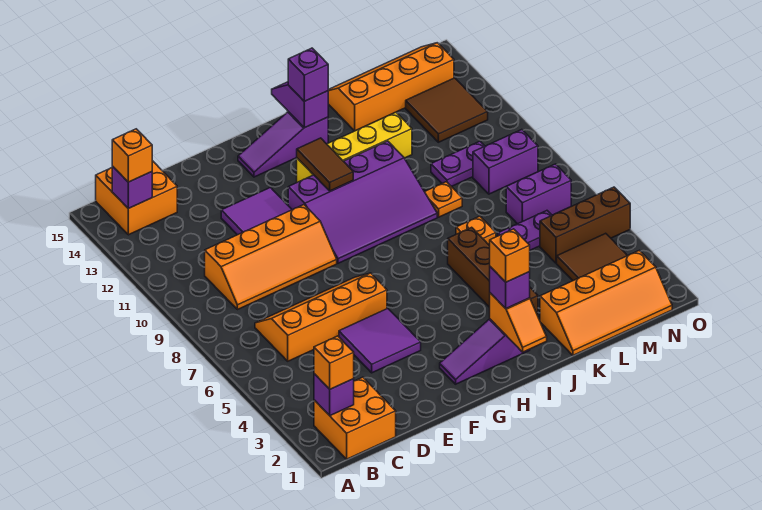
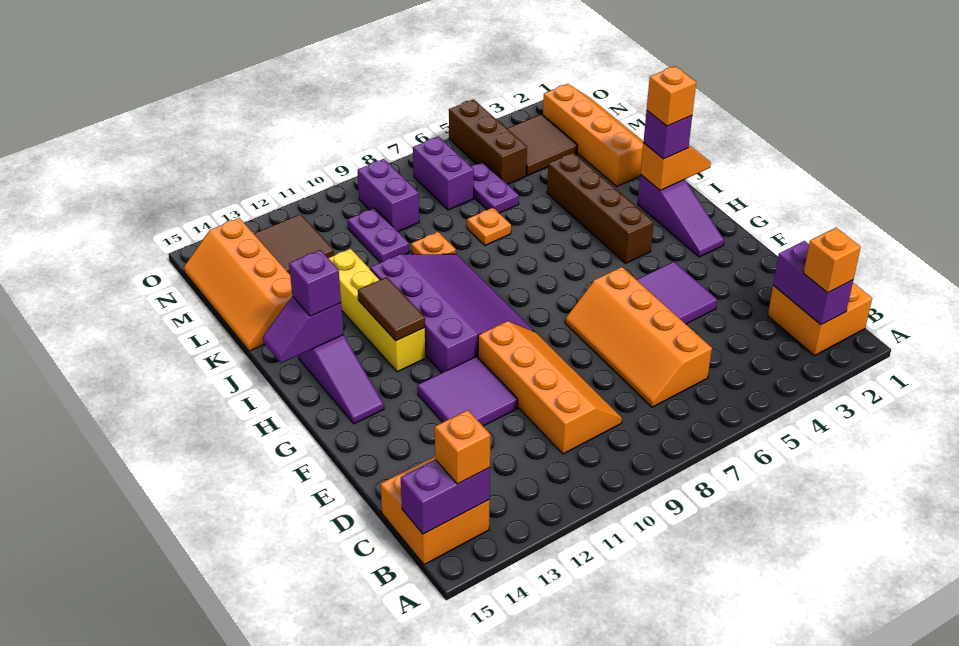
purple 1x1 brick [314,374,354,416] -> purple 1x2 brick [773,241,853,325]
purple 1x1 brick [112,166,152,209] -> purple 1x2 brick [401,460,490,534]
brown 1x2 tile [297,138,353,191] -> brown 1x2 tile turned to [358,277,425,341]
brown 1x4 brick [448,227,538,316] -> brown 1x4 brick turned to [547,153,654,263]

